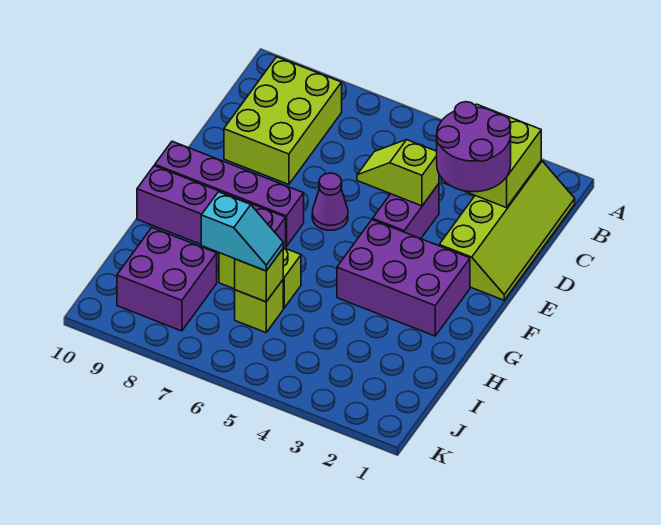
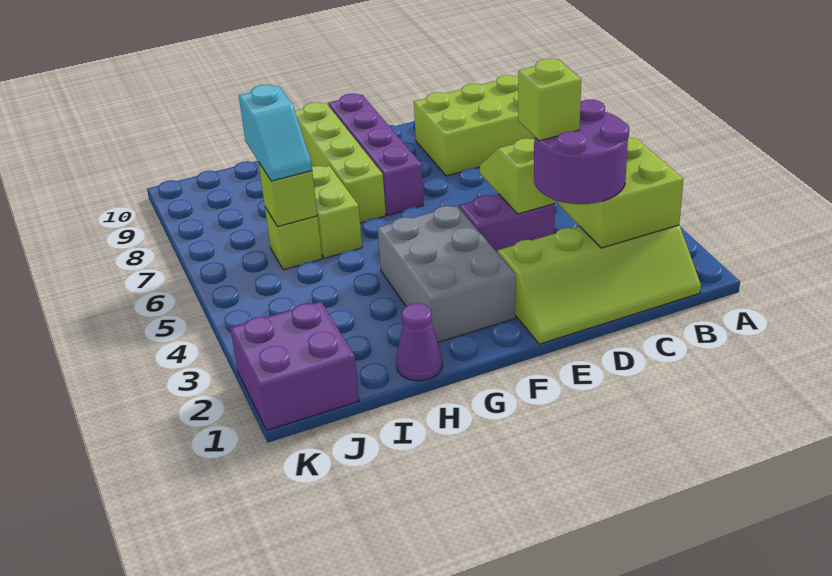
none -> lime 1x1 brick [518,59,581,141]
purple 1x1 cone [312,173,348,230] -> purple 1x1 cone moved to [396,303,442,381]
purple 2x3 brick [337,220,470,336] -> grey 2x3 brick [377,206,516,342]
purple 1x4 brick [137,166,286,248] -> lime 1x4 brick [295,102,386,223]
purple 2x2 brick [117,228,217,331] -> purple 2x2 brick moved to [230,302,359,430]

